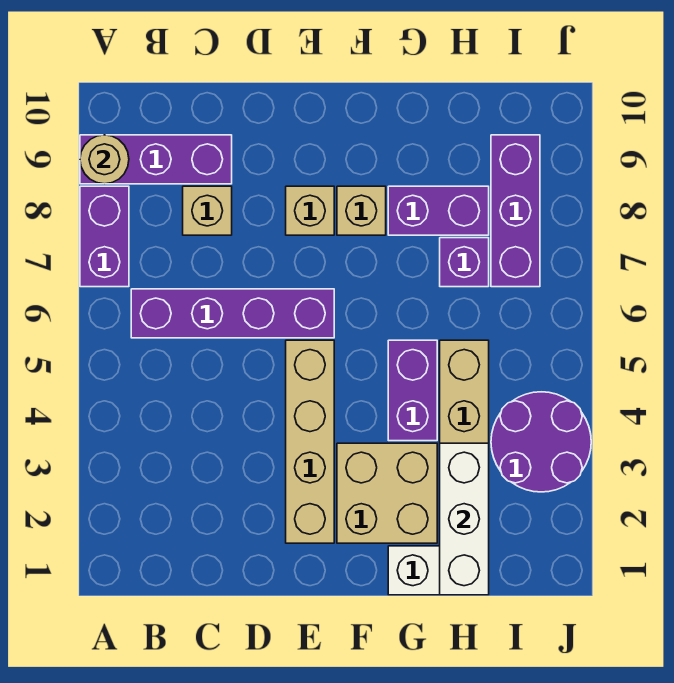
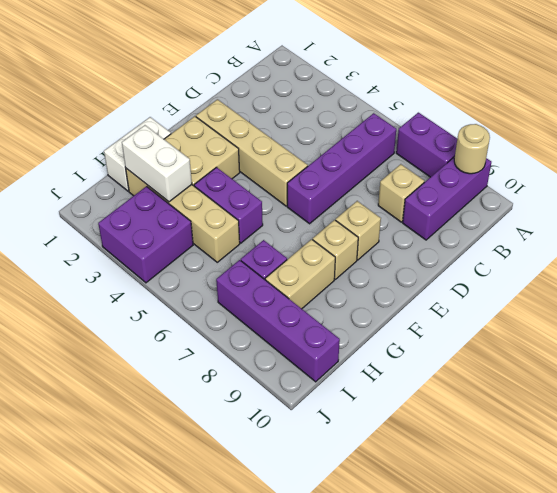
purple 1x2 brick [388,186,489,235] -> tan 1x2 brick [265,239,335,309]
white 1x3 brick [440,443,489,595] -> white 1x2 brick [122,125,192,202]
purple 2x2 round brick [491,392,591,492] -> purple 2x2 brick [98,186,193,283]
purple 1x3 brick [491,135,540,287] -> purple 1x4 brick [216,260,340,382]

